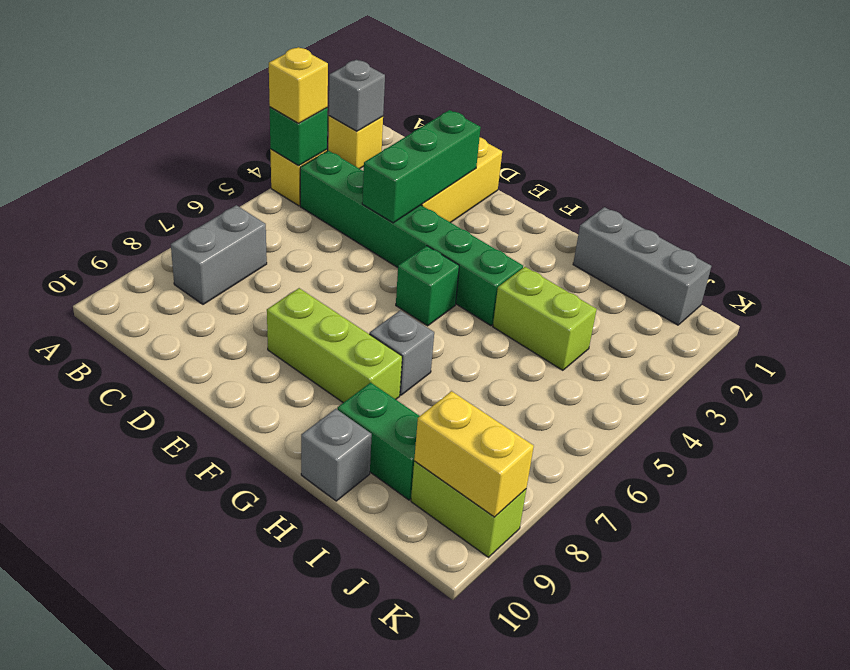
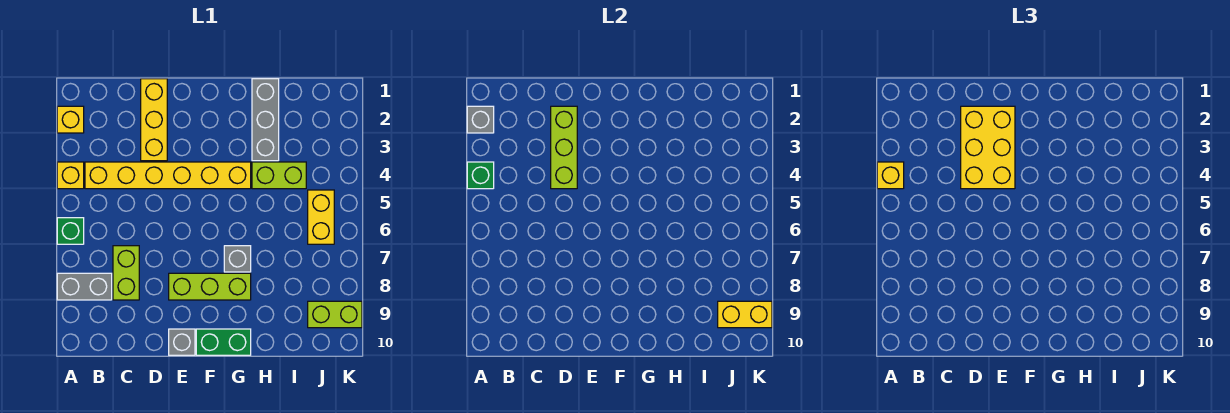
green 1x6 brick [300,150,523,326] -> yellow 1x6 brick [85,162,251,189]
grey 1x2 brick [171,205,267,304] -> grey 1x2 brick turned to [57,273,112,300]
none -> lime 1x2 brick [113,246,139,300]
green 1x3 brick [362,110,481,223] -> lime 1x3 brick [551,106,577,189]
none -> yellow 2x3 brick [961,106,1015,189]
green 1x1 brick [396,246,459,326] -> green 1x1 brick moved to [57,218,84,244]
grey 1x3 brick [573,207,711,325] -> grey 1x3 brick turned to [252,79,279,161]
green 1x2 brick [337,382,419,500] -> green 1x2 brick moved to [196,329,251,355]
grey 1x1 brick [301,409,372,501] -> grey 1x1 brick moved to [169,329,195,355]
none -> yellow 1x2 brick [308,190,334,244]

